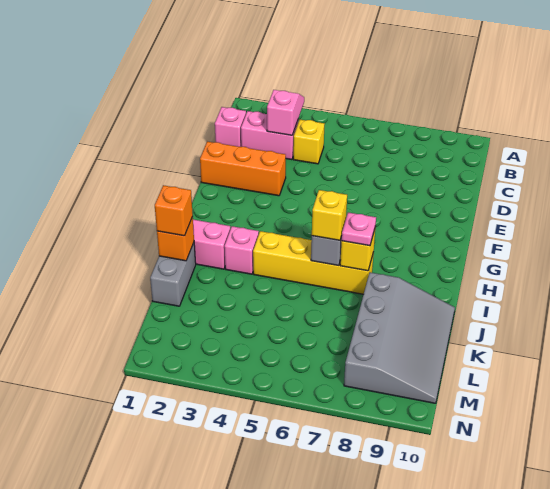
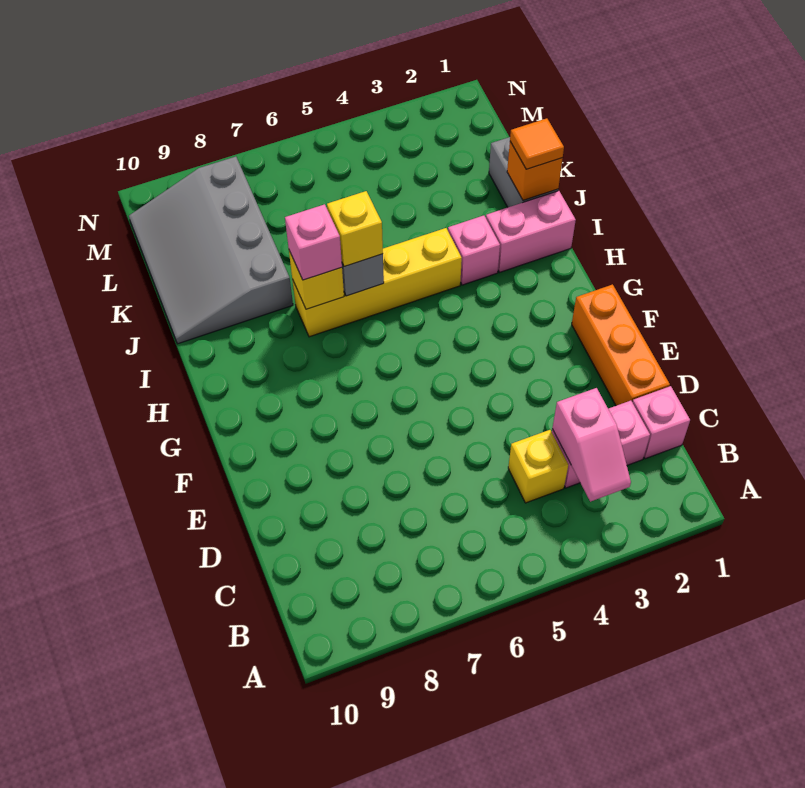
orange 1x3 brick [200,142,286,196] -> orange 1x3 brick turned to [572,284,670,406]
pink 1x1 plate [342,212,376,246] -> pink 1x1 brick [285,204,342,280]
orange 1x1 brick [155,185,193,236] -> orange 1x1 tile [510,118,564,169]

